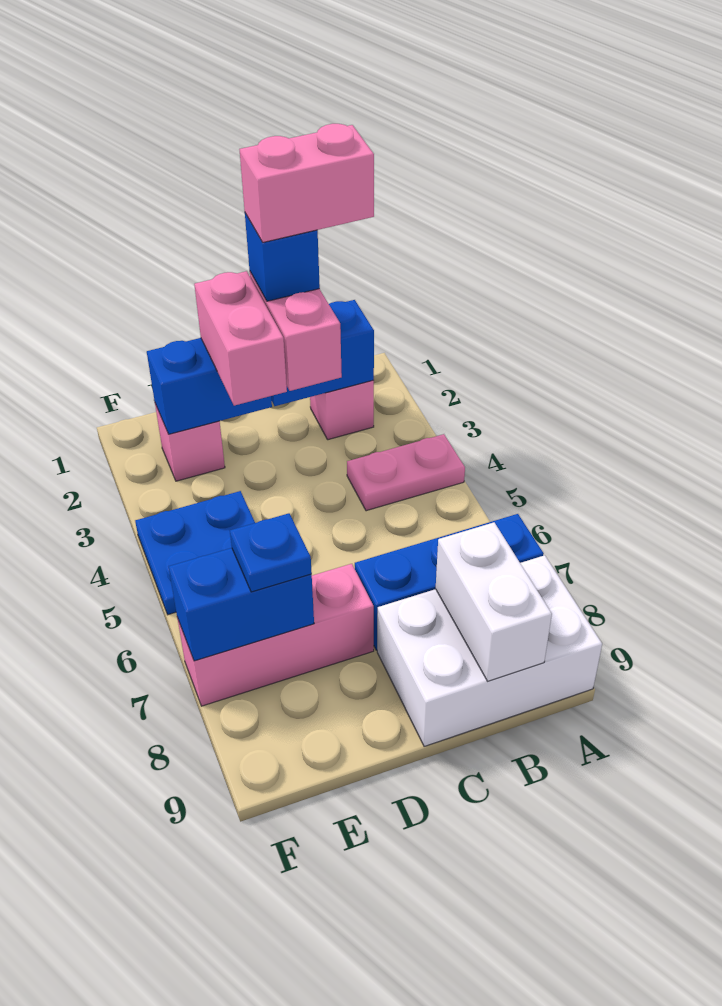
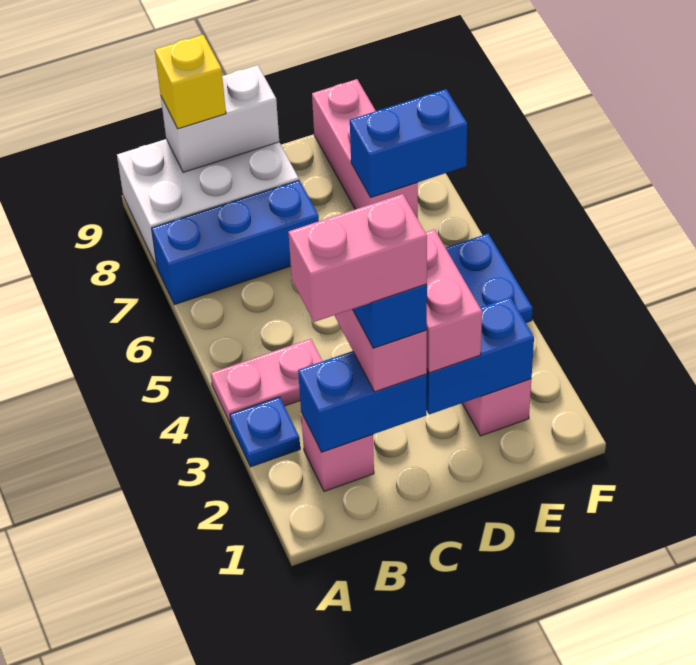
white 1x2 brick [436,522,552,681] -> white 1x2 brick turned to [161,65,279,172]
none -> yellow 1x1 brick [155,35,226,129]
pink 1x3 brick [177,564,374,706] -> pink 1x3 brick turned to [312,79,418,219]
blue 1x1 plate [230,513,312,592] -> blue 1x1 plate moved to [230,397,300,467]

